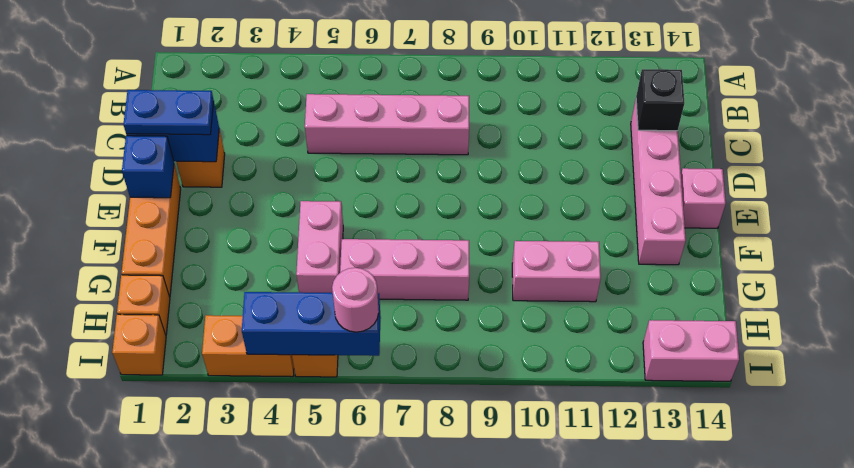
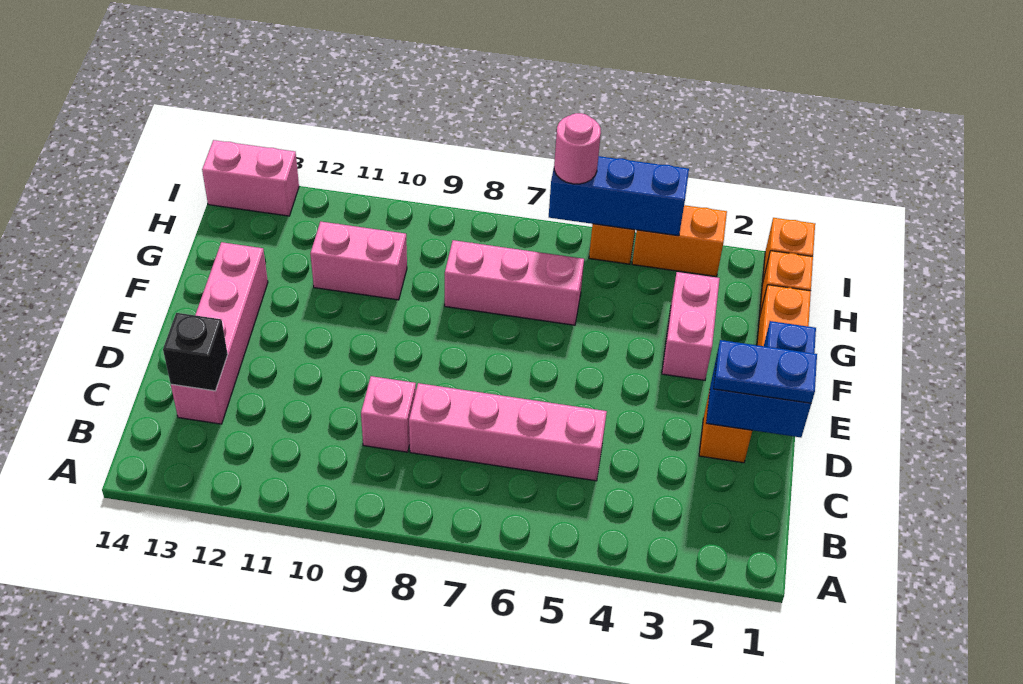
pink 1x1 brick [681,168,726,228] -> pink 1x1 brick moved to [361,376,416,452]
pink 1x2 brick [296,201,343,293] -> pink 1x2 brick moved to [662,272,720,380]

